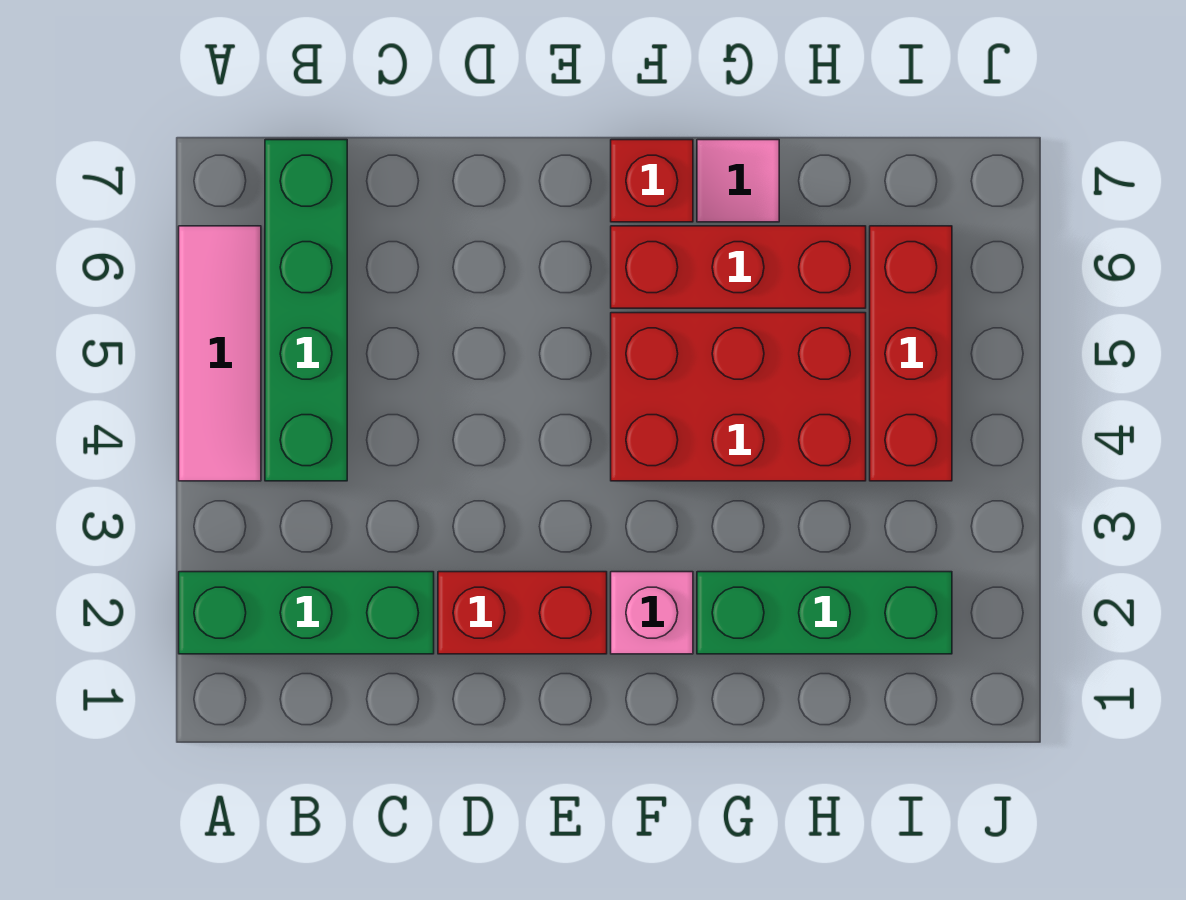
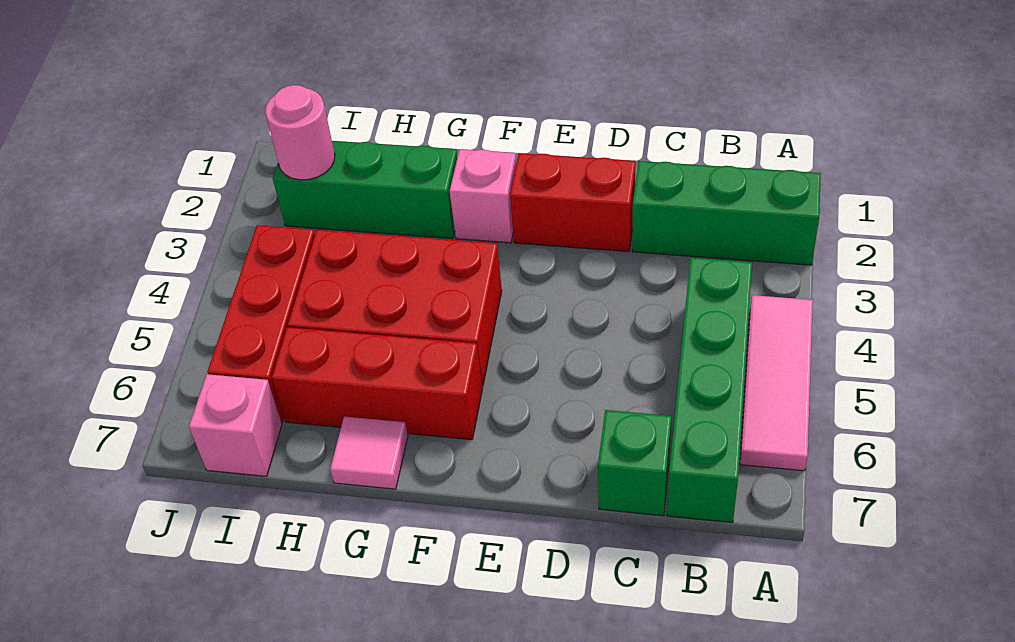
none -> green 1x1 brick [598,410,671,516]
red 1x1 brick [611,140,693,222] -> none
none -> pink 1x1 round brick [265,85,335,180]
none -> pink 1x1 brick [189,374,282,476]

